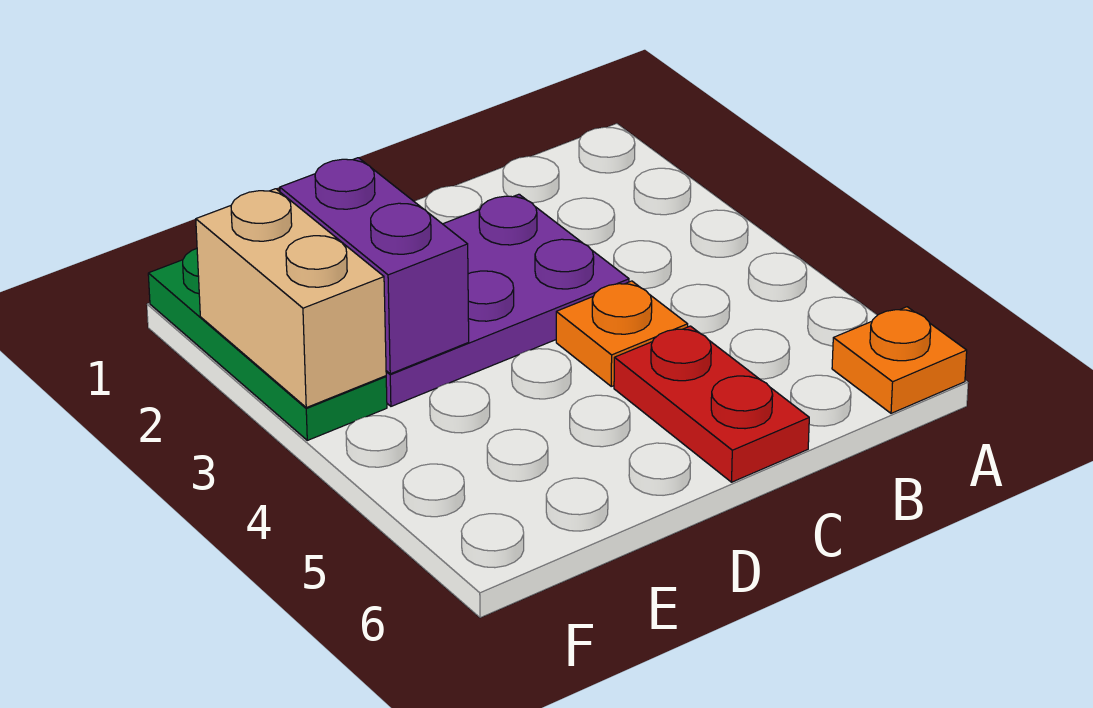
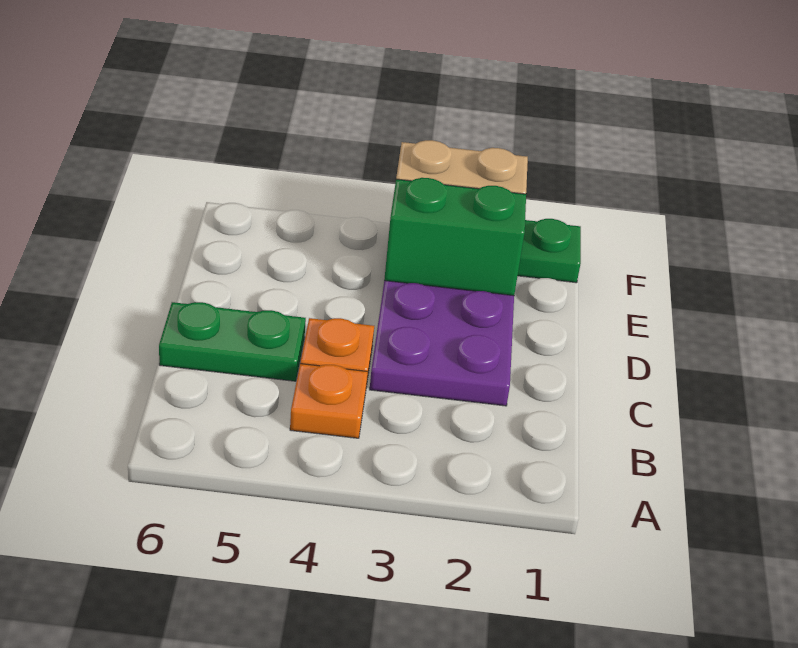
orange 1x1 plate [832,307,967,413] -> orange 1x1 plate moved to [290,364,368,438]
red 1x2 plate [614,326,809,482] -> green 1x2 plate [159,302,306,381]
purple 1x2 brick [280,158,469,374] -> green 1x2 brick [384,178,526,296]

